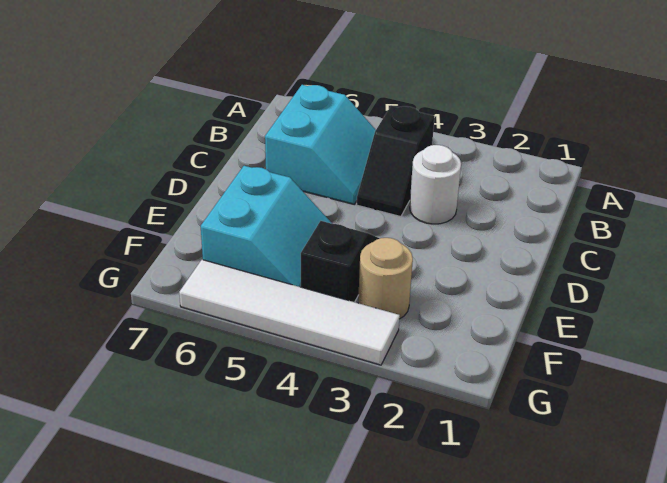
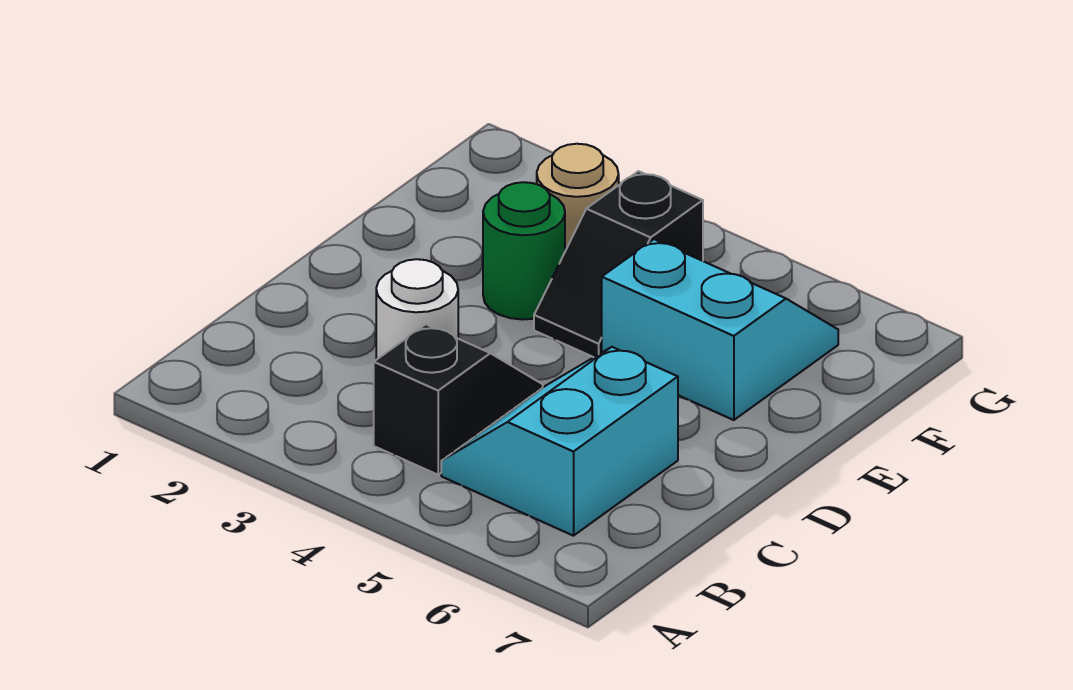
none -> green 1x1 round brick [483,182,565,320]
cyan 2x2 slope [201,166,332,287] -> cyan 2x2 slope turned to [602,239,838,420]
white 1x4 tile [179,260,400,365] -> none

